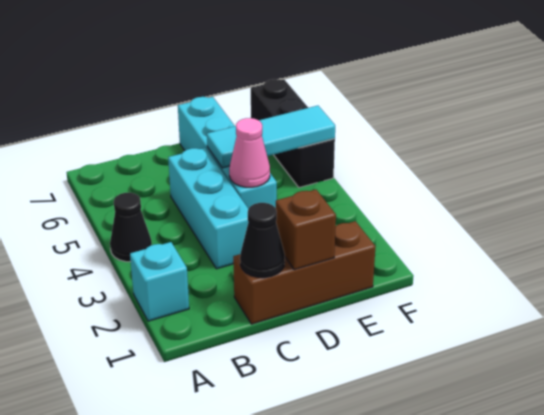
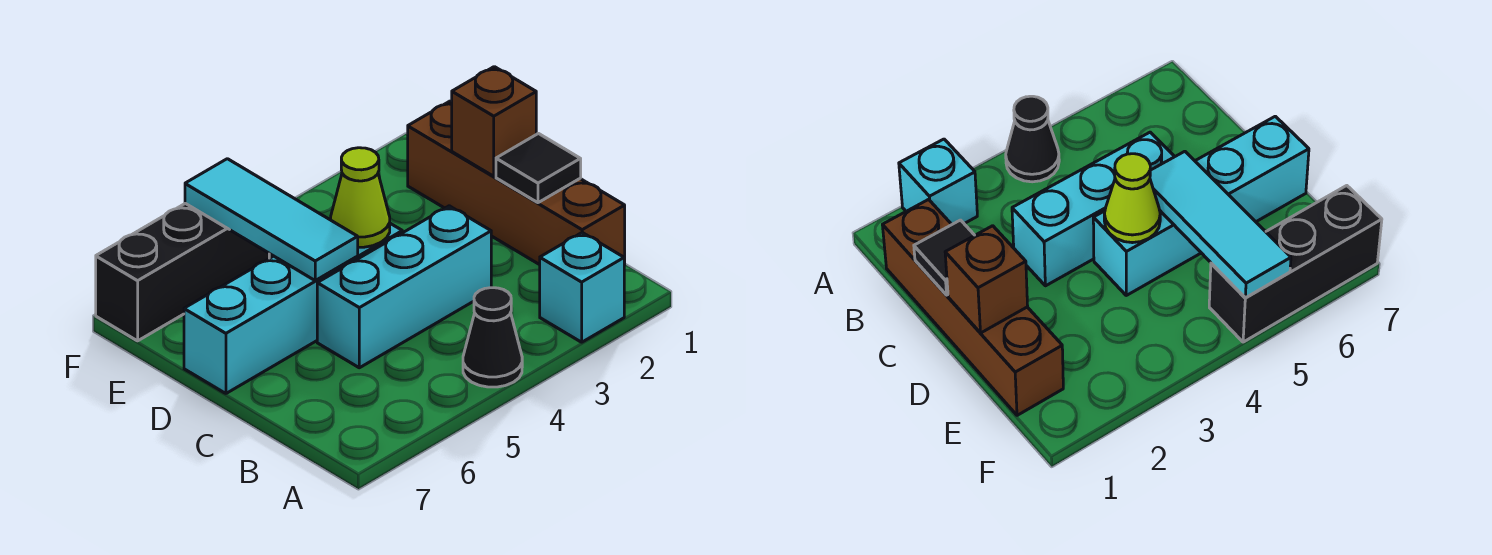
brown 1x3 brick [233,221,376,324] -> brown 1x4 brick [408,101,625,265]
black 1x1 cone [240,203,285,278] -> black 1x1 tile [496,134,581,203]
pink 1x1 cone [229,118,270,187] -> lime 1x1 cone [331,148,390,247]

